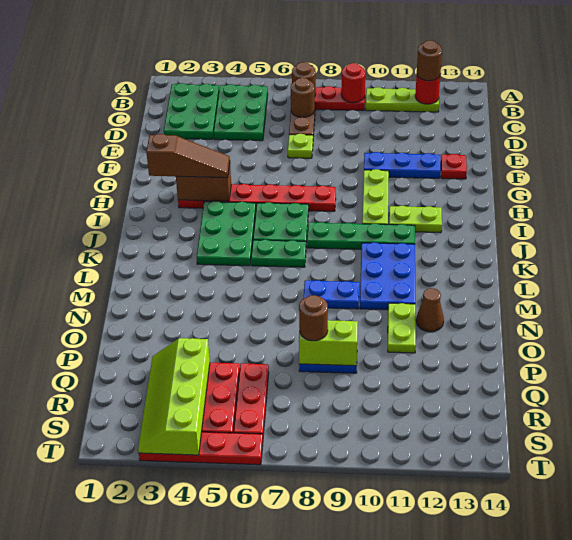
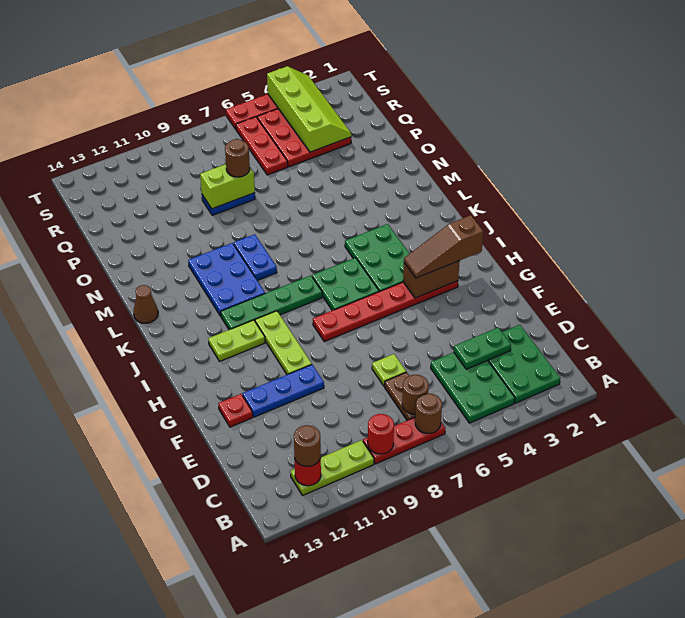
green 1x2 plate [251,240,306,267] -> green 1x2 plate moved to [454,328,511,369]
blue 1x2 plate [304,280,359,309] -> blue 1x2 plate turned to [234,234,277,281]
lime 1x2 plate [388,303,416,353] -> none
brown 1x1 cone [416,288,444,332] -> brown 1x1 cone moved to [134,285,158,323]

